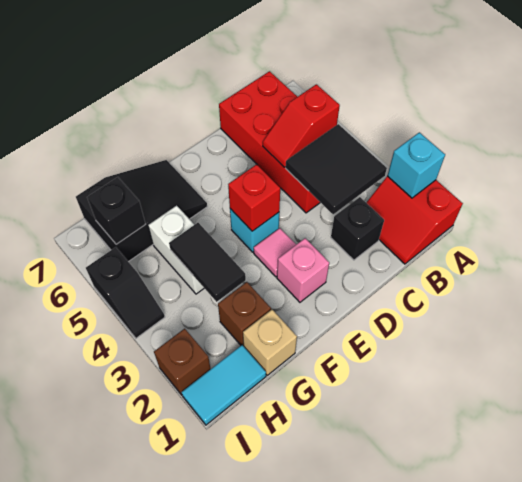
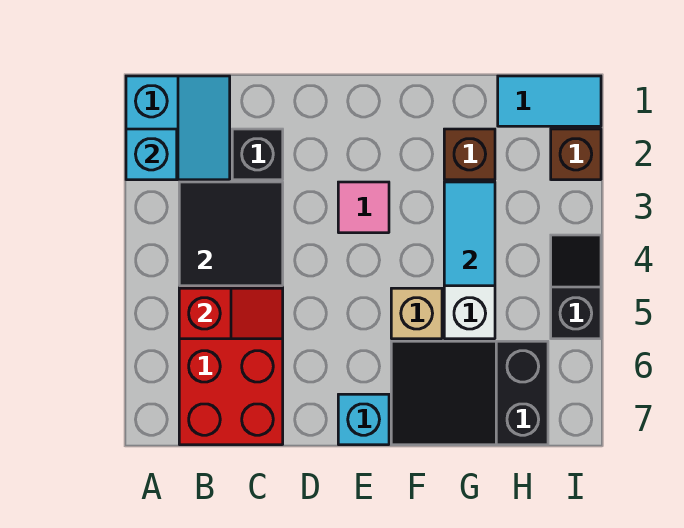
red 2x2 slope [366,176,463,264] -> cyan 2x2 slope [126,76,230,180]
pink 1x1 brick [277,238,329,302] -> none
cyan 1x1 brick [230,209,279,252] -> cyan 1x1 brick moved to [338,394,389,445]
red 1x1 brick [228,164,280,231] -> none
tan 1x1 brick [243,310,297,375] -> tan 1x1 brick moved to [391,288,442,339]
black 1x2 tile [169,223,246,302] -> cyan 1x2 tile [444,182,495,286]
black 1x1 brick [87,177,145,244] -> none

